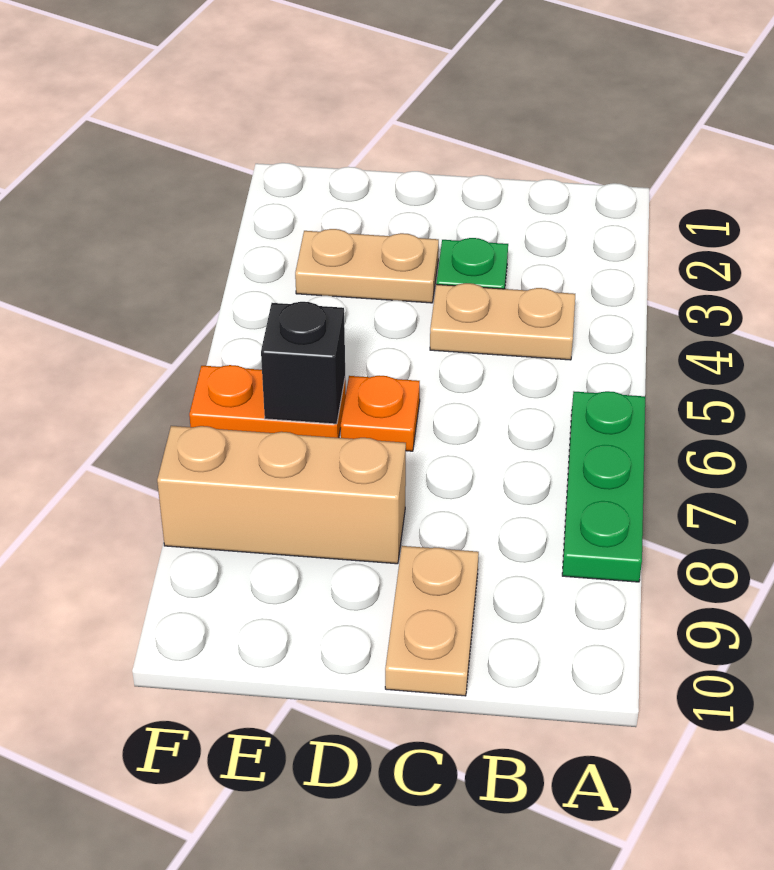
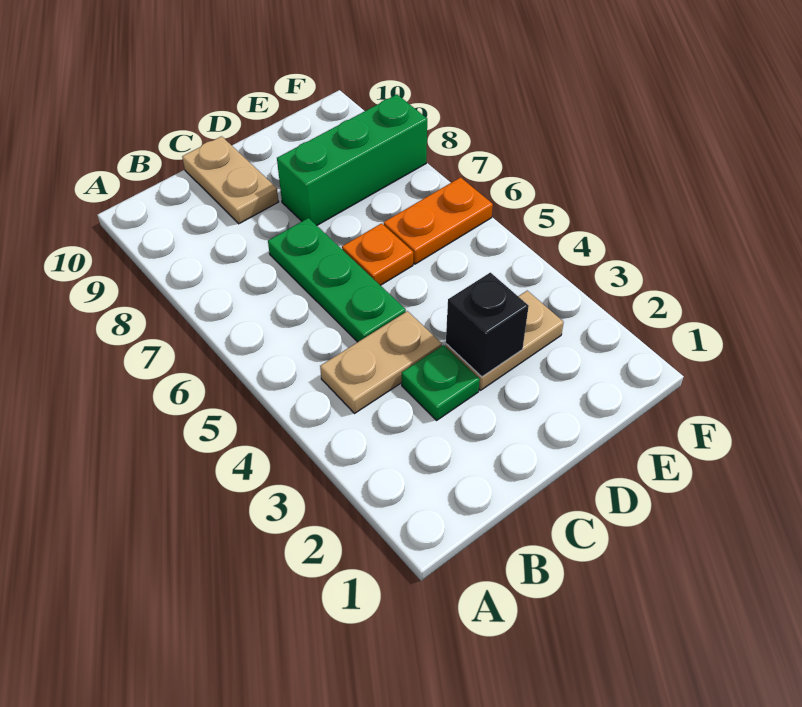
green 1x3 plate [562,391,645,582] -> green 1x3 plate moved to [268,218,406,342]
tan 1x3 brick [157,426,406,564] -> green 1x3 brick [277,94,427,225]
black 1x1 brick [261,302,345,424] -> black 1x1 brick moved to [446,273,529,377]

